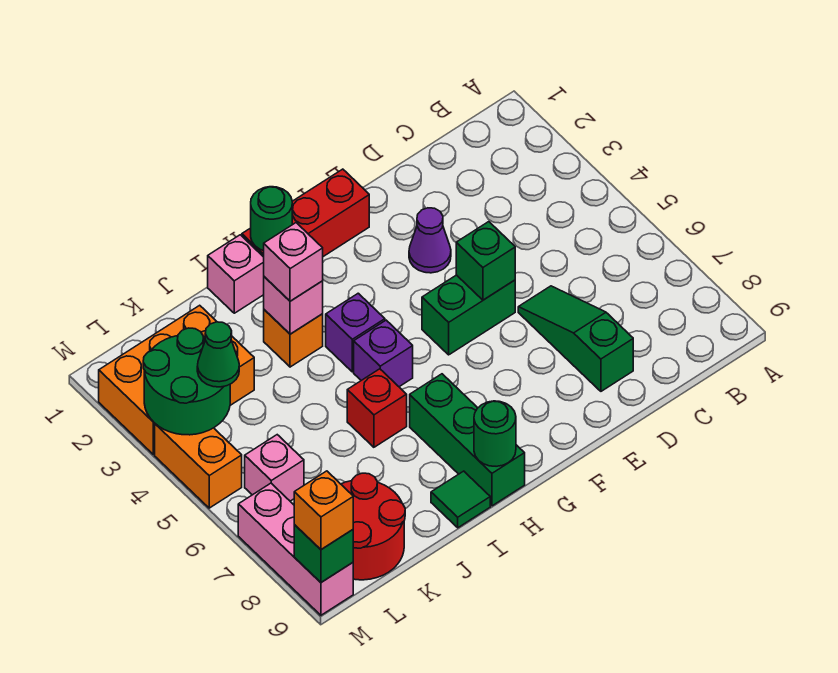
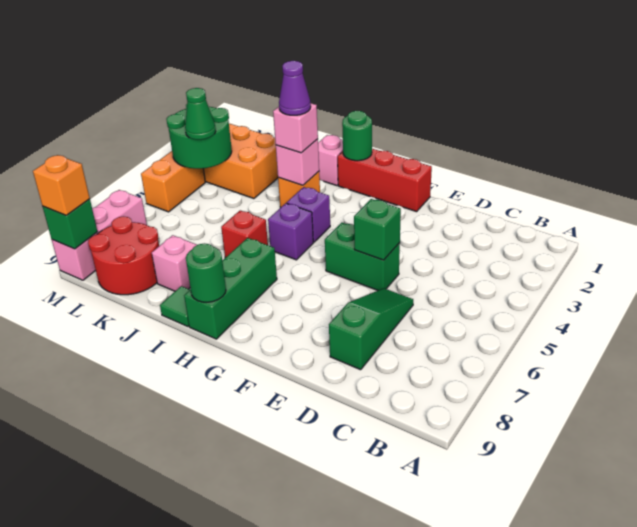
purple 1x1 cone [409,208,451,273] -> purple 1x1 cone moved to [279,61,311,115]
pink 1x1 brick [245,435,304,501] -> pink 1x1 brick moved to [152,235,197,291]

